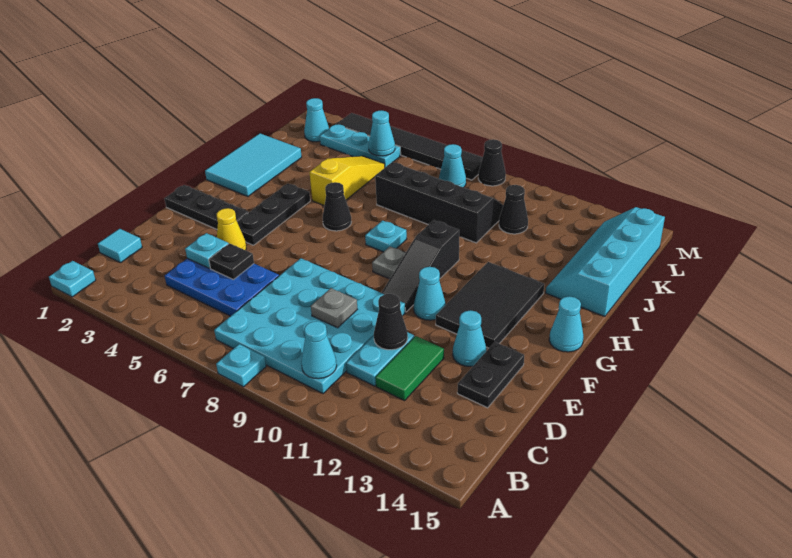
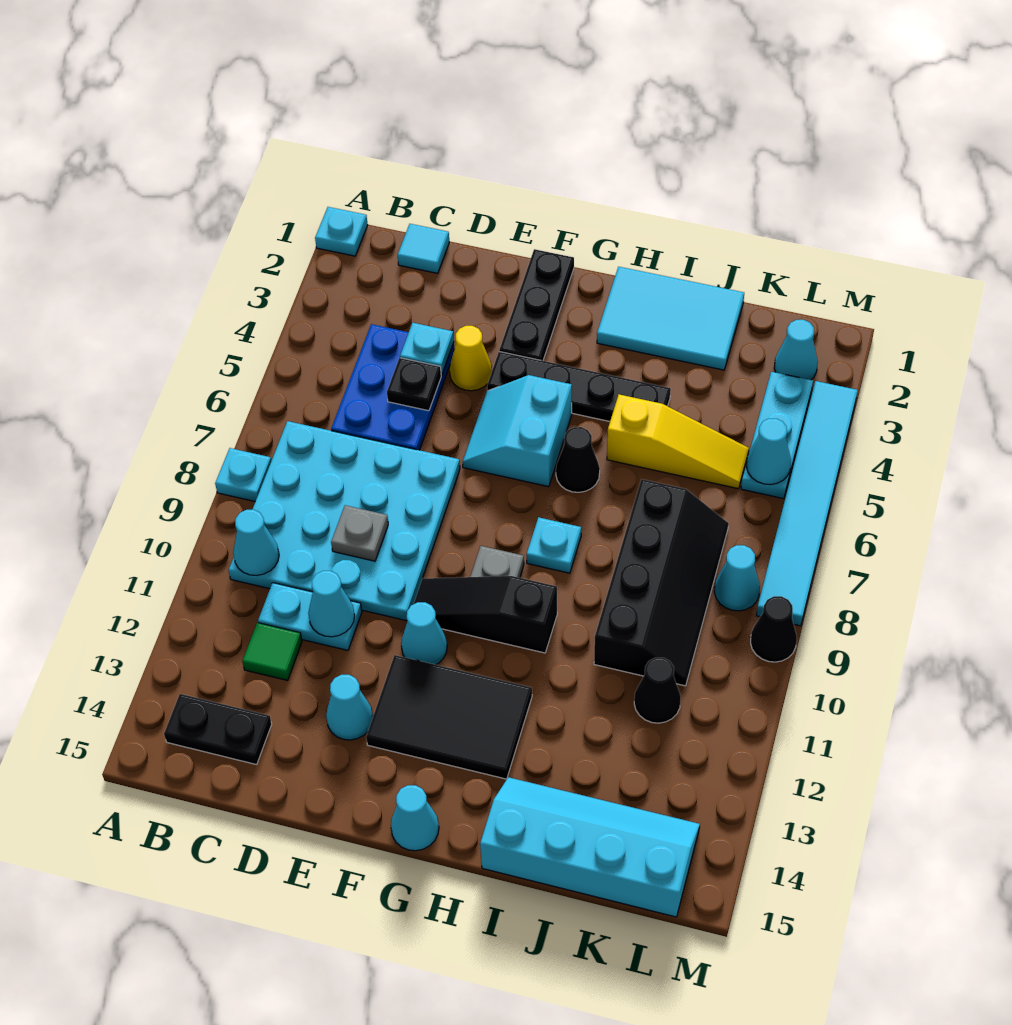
green 1x2 tile [375,336,444,401] -> green 1x1 tile [242,623,302,680]
black 1x1 cone [374,294,408,350] -> cyan 1x1 cone [308,571,355,637]
black 1x2 plate [457,342,524,408] -> black 1x2 plate moved to [164,694,272,765]
black 1x3 plate [237,184,310,245] -> black 1x4 plate [487,352,671,421]
none -> cyan 2x2 slope [462,375,572,487]
black 1x6 tile [336,113,483,180] -> cyan 1x6 tile [756,381,858,626]

